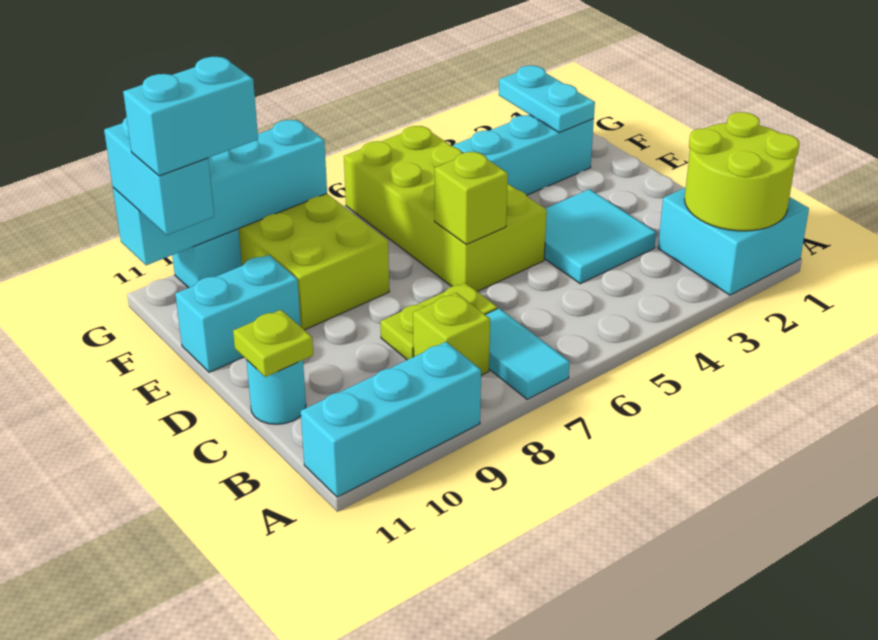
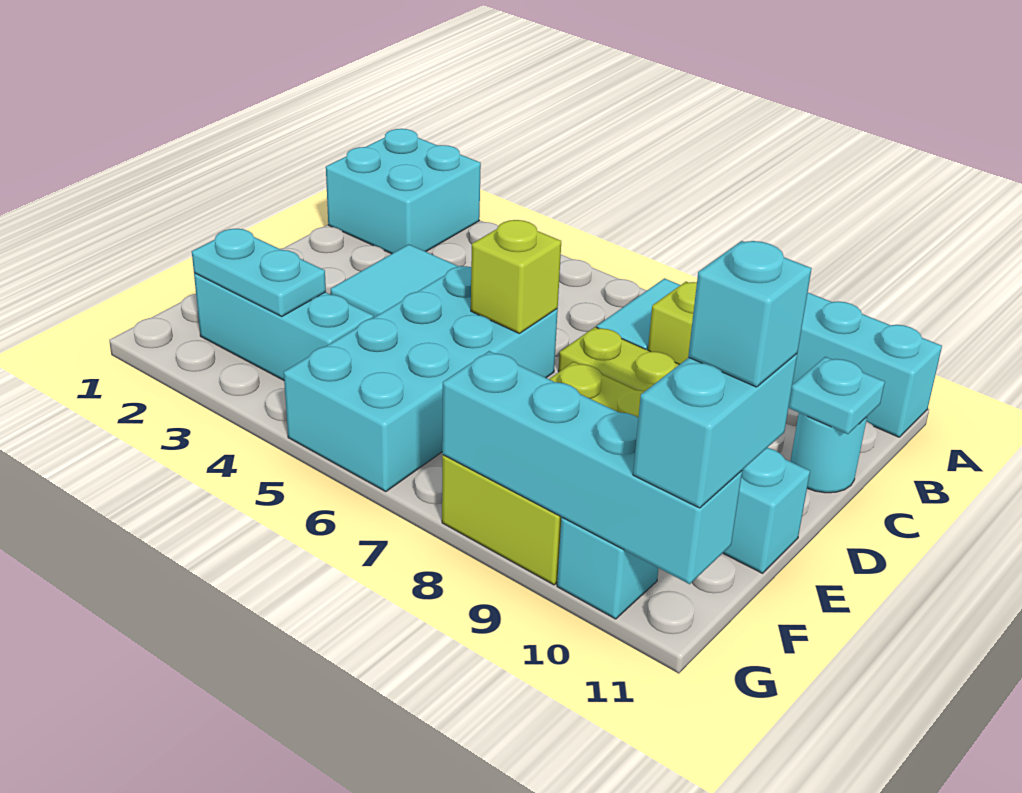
lime 2x2 round brick [685,112,800,231] -> none
lime 1x1 plate [233,310,313,377] -> cyan 1x1 plate [789,357,885,434]
lime 2x4 brick [344,126,547,292] -> cyan 2x4 brick [284,266,558,492]
cyan 1x2 plate [499,65,595,133] -> cyan 1x2 plate turned to [192,229,326,316]
cyan 1x2 brick [123,57,258,176] -> cyan 1x1 brick [688,241,812,387]

